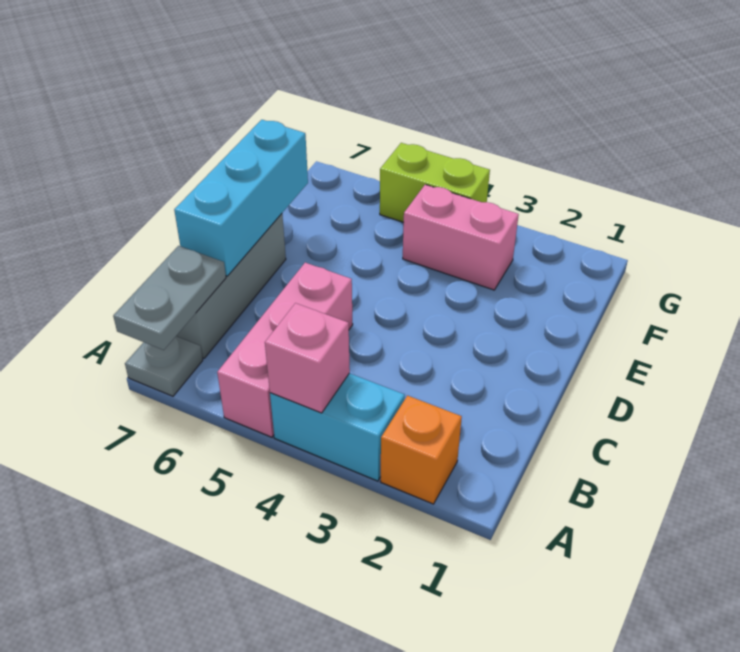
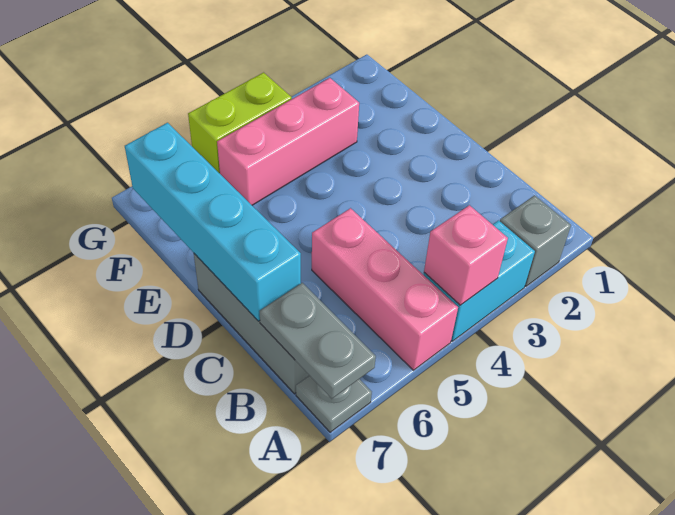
orange 1x1 brick [381,396,462,504] -> grey 1x1 brick [500,195,571,287]
cyan 1x3 brick [174,120,308,276] -> cyan 1x4 brick [125,123,301,321]
pink 1x2 brick [403,185,519,290] -> pink 1x3 brick [217,78,359,205]

